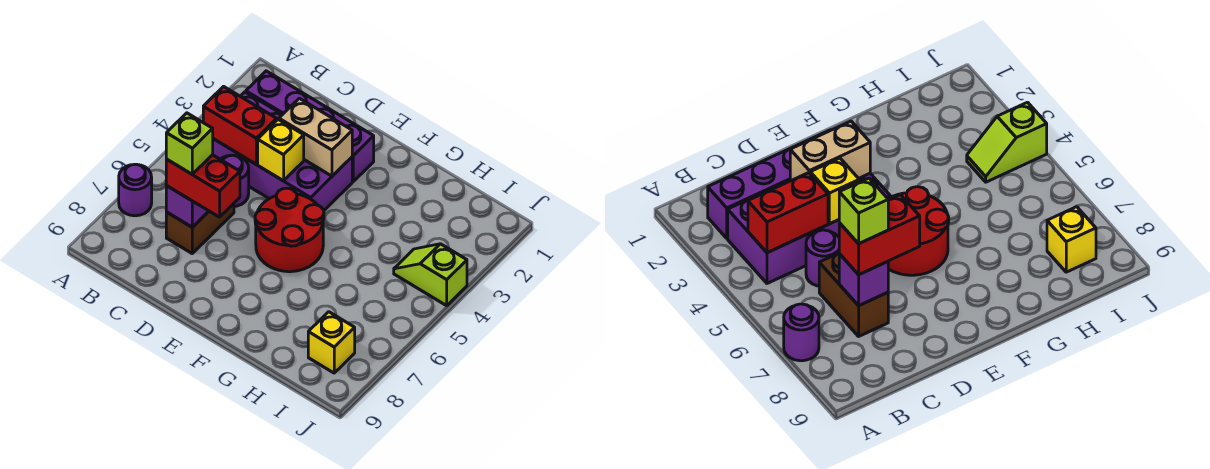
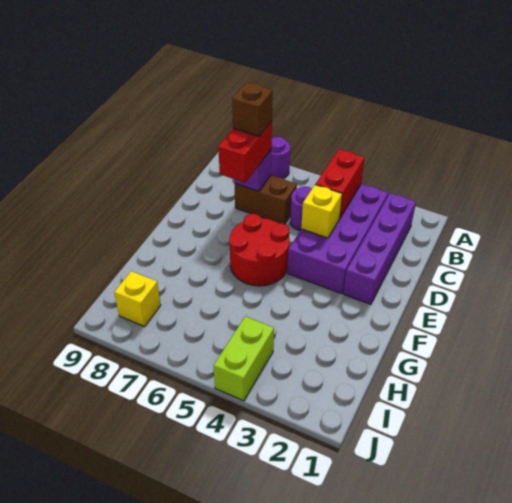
lime 1x1 brick [166,113,213,174] -> brown 1x1 brick [232,82,273,136]
tan 1x2 brick [279,98,352,176] -> none
lime 1x2 slope [394,244,467,306] -> lime 1x2 brick [214,316,274,401]

